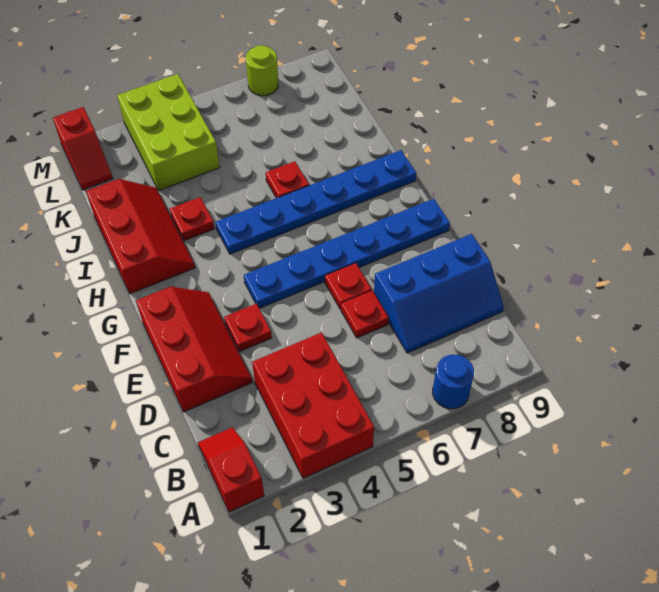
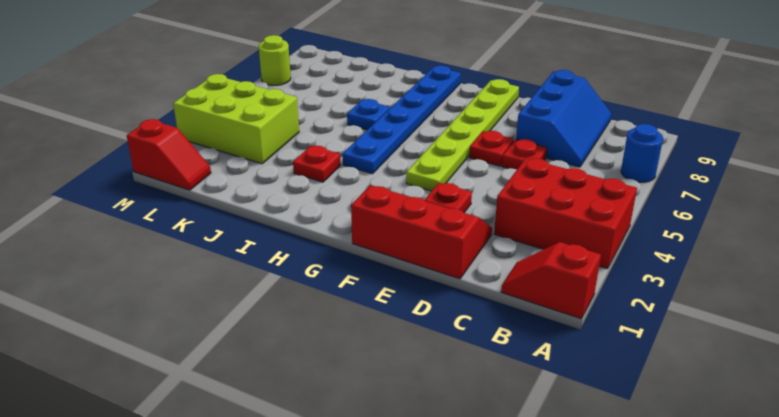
blue 1x6 plate [244,199,450,308] -> lime 1x6 plate [406,79,519,191]
red 2x3 slope [86,179,195,294] -> none
red 1x1 plate [266,161,309,198] -> blue 1x1 plate [347,99,390,130]

